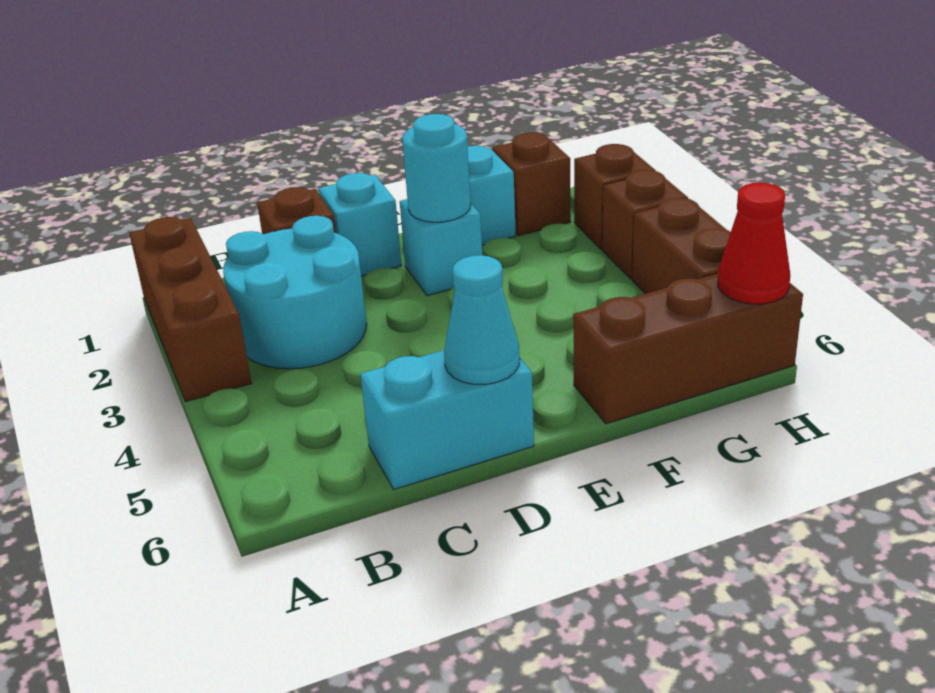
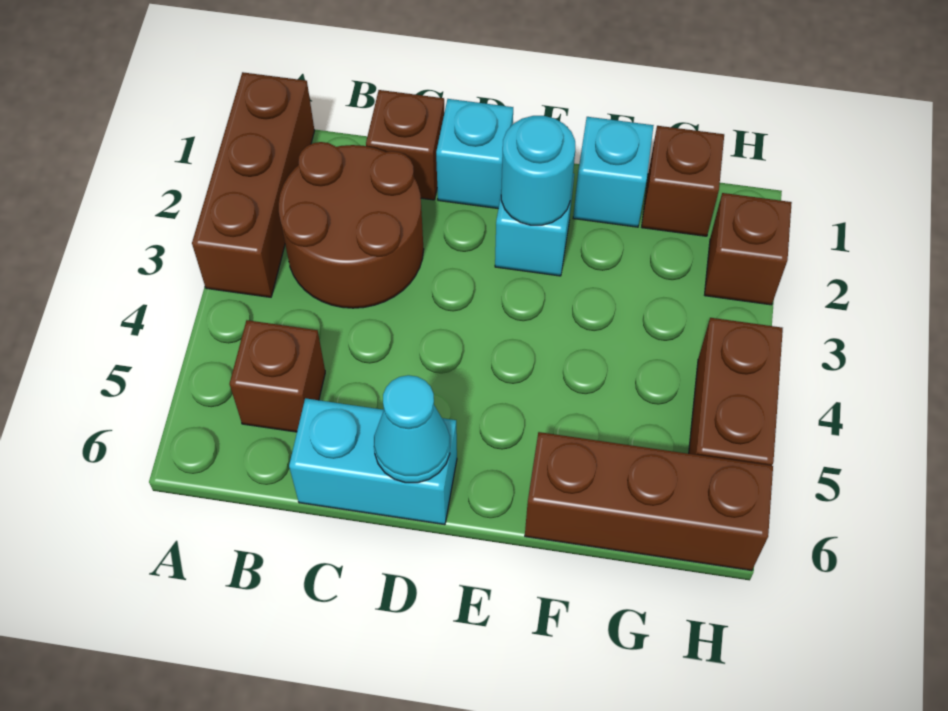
cyan 2x2 round brick [223,216,367,369] -> brown 2x2 round brick [279,142,424,308]
brown 1x1 brick [602,170,688,279] -> brown 1x1 brick moved to [230,320,325,432]
red 1x1 cone [718,183,790,304] -> none

